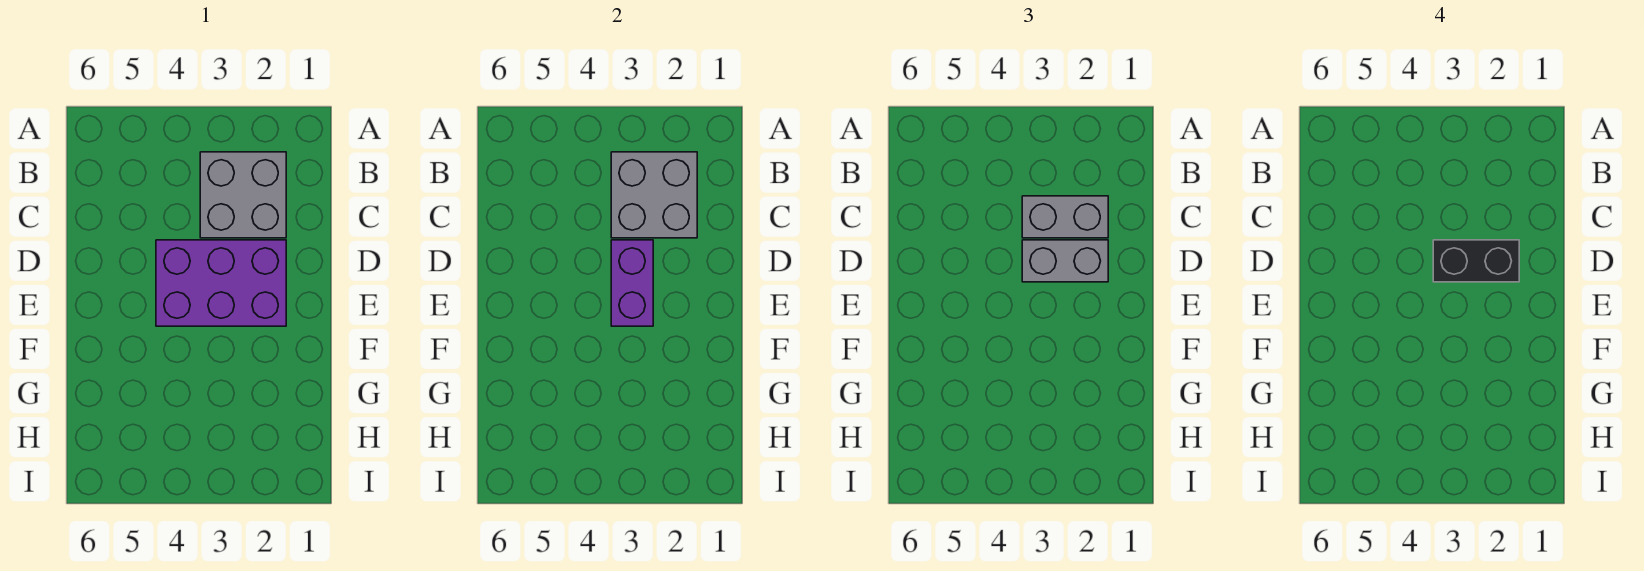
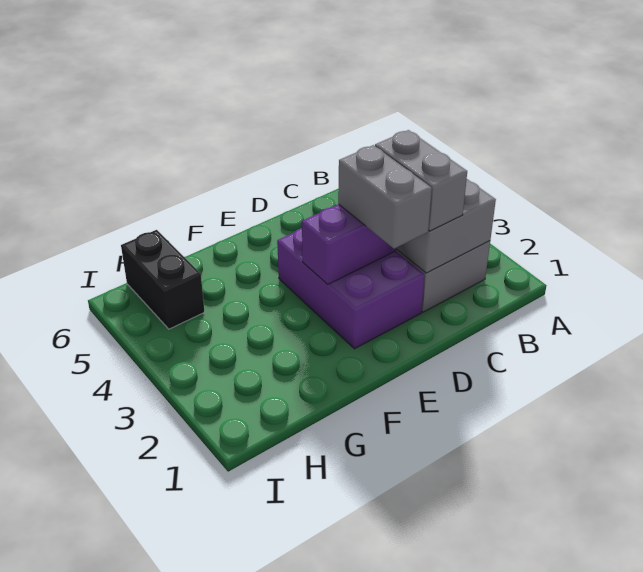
black 1x2 brick [1433,240,1519,282] -> black 1x2 brick moved to [121,230,205,329]

